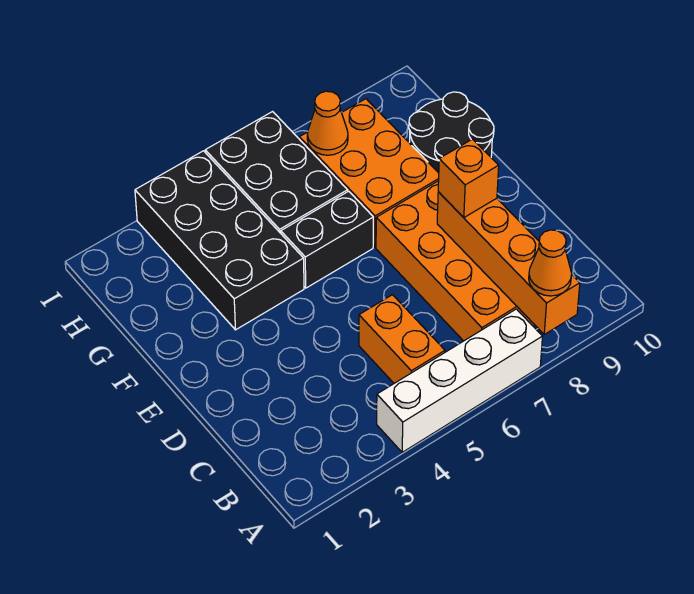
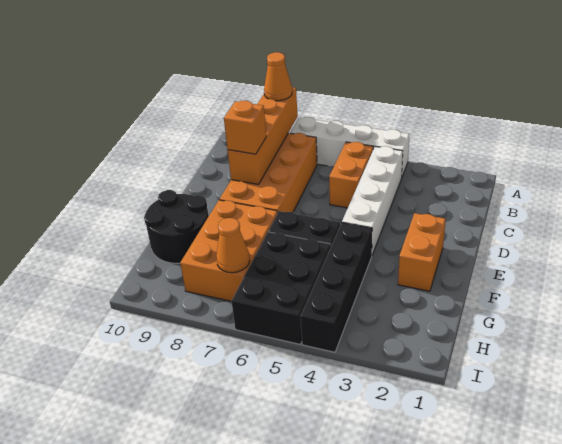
none -> white 1x4 brick [342,146,403,255]
none -> orange 1x2 brick [398,213,446,291]
black 2x4 brick [135,151,304,330] -> black 1x4 brick [301,223,372,352]

